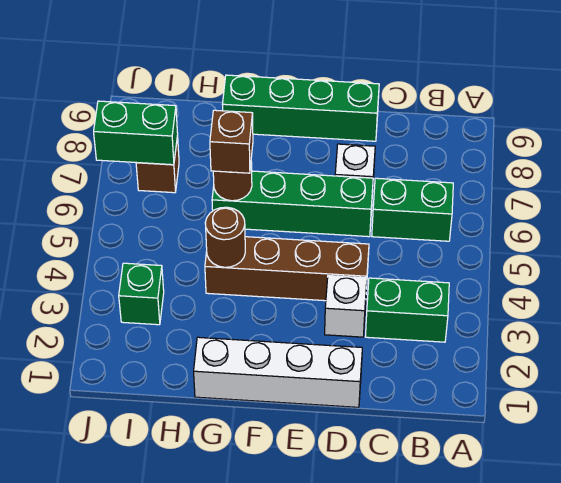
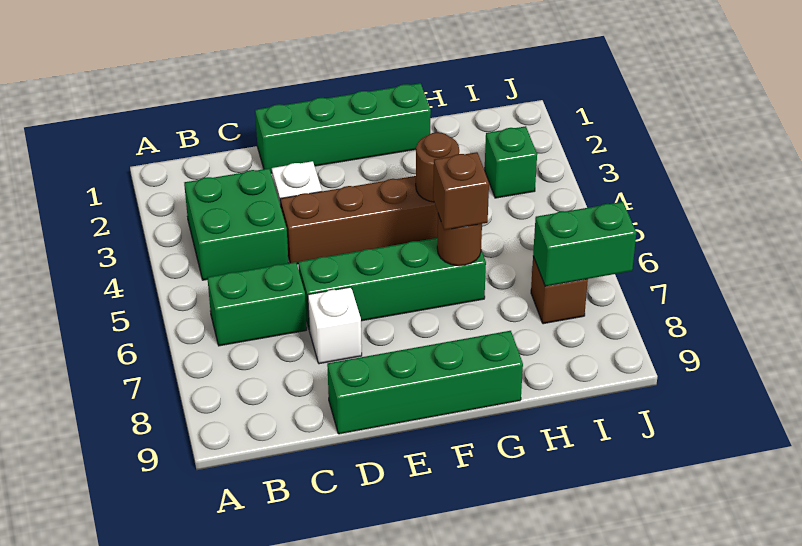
green 1x2 brick [365,278,449,342] -> green 2x2 brick [184,169,288,280]
white 1x4 brick [194,337,362,407] -> green 1x4 brick [255,83,431,173]

